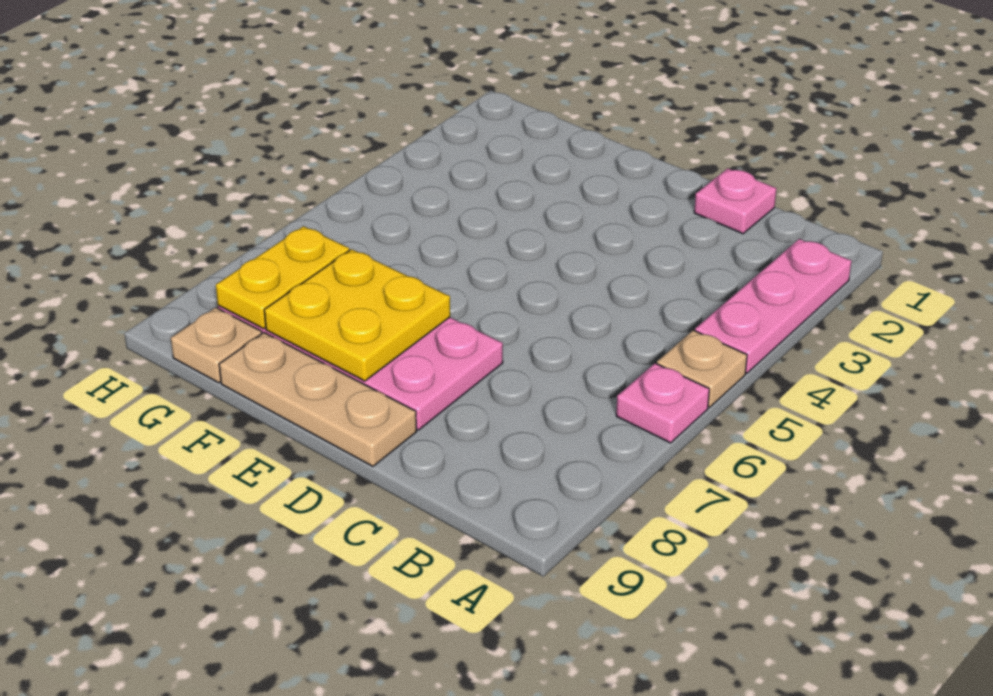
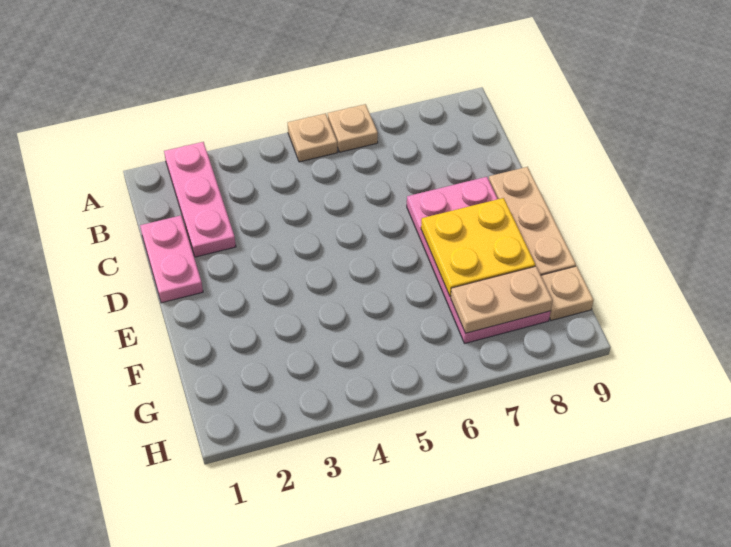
pink 1x3 plate [695,239,851,373] -> pink 1x3 plate turned to [164,142,236,257]
pink 1x1 plate [616,363,709,443] -> tan 1x1 plate [328,104,378,152]
pink 1x1 plate [694,168,777,234] -> pink 1x2 plate [140,215,203,303]
yellow 1x2 plate [216,226,349,329] -> tan 1x2 plate [451,266,553,333]

